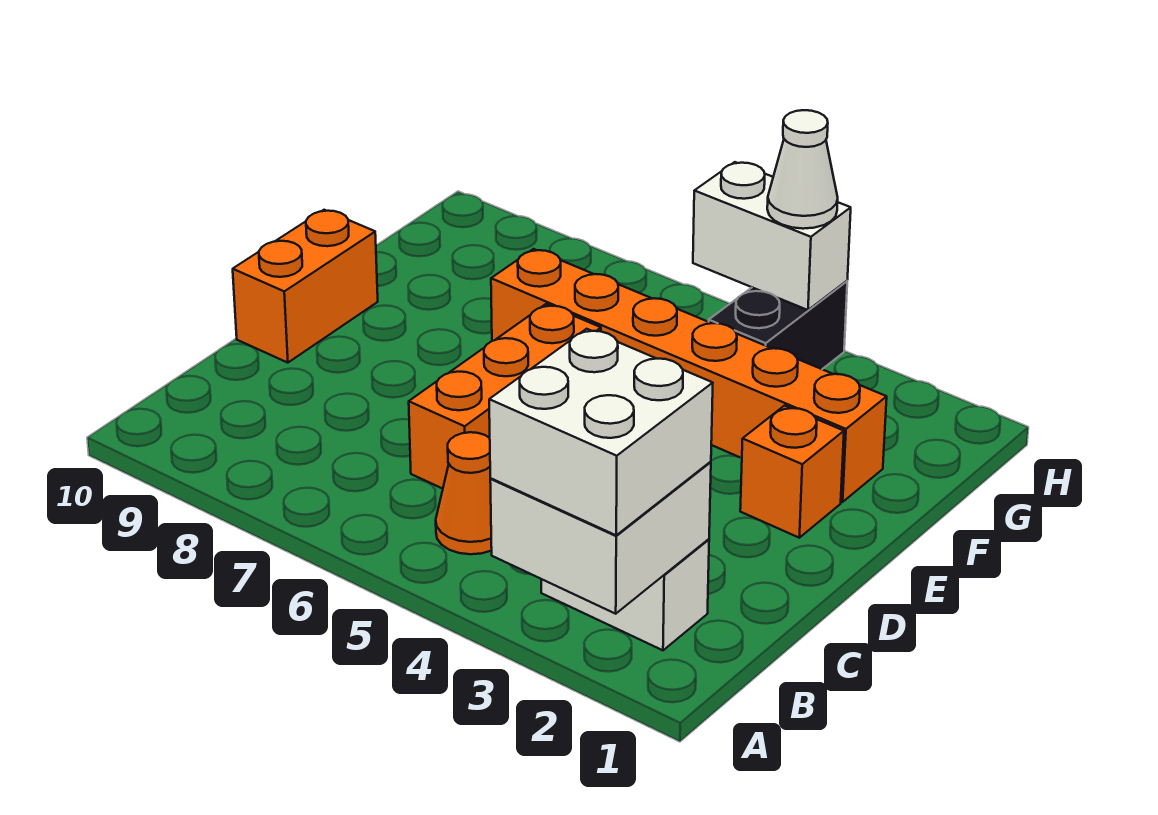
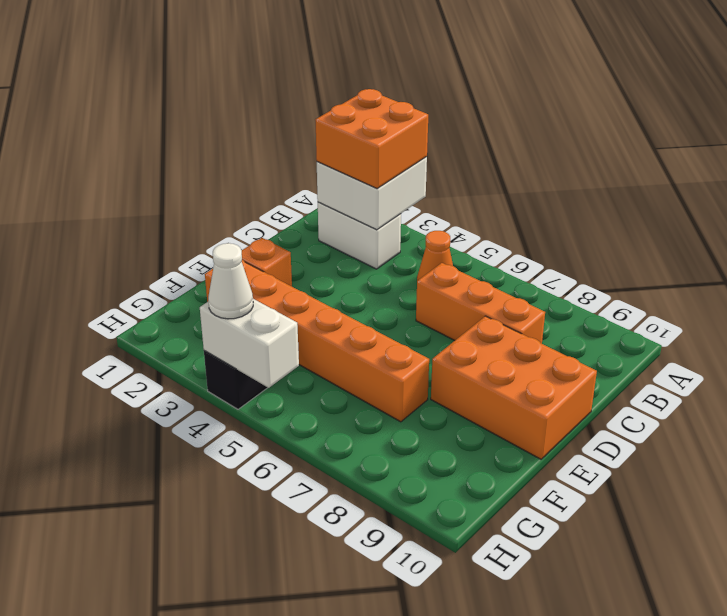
white 2x2 brick [489,329,713,535] -> orange 2x2 brick [315,89,428,189]
orange 1x3 brick [409,304,601,489] -> orange 1x3 brick turned to [416,263,545,344]
orange 1x2 brick [233,210,378,363] -> orange 2x3 brick [431,316,597,459]

